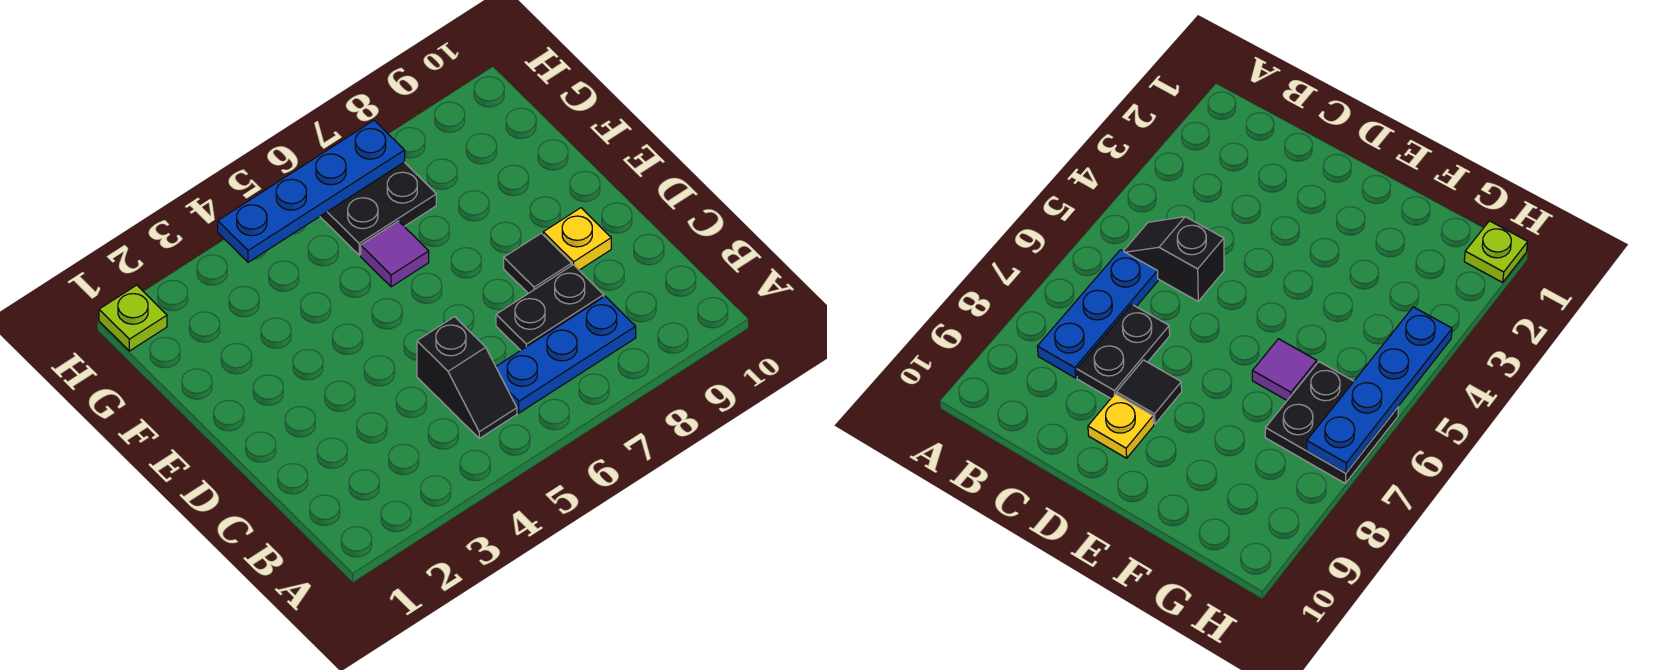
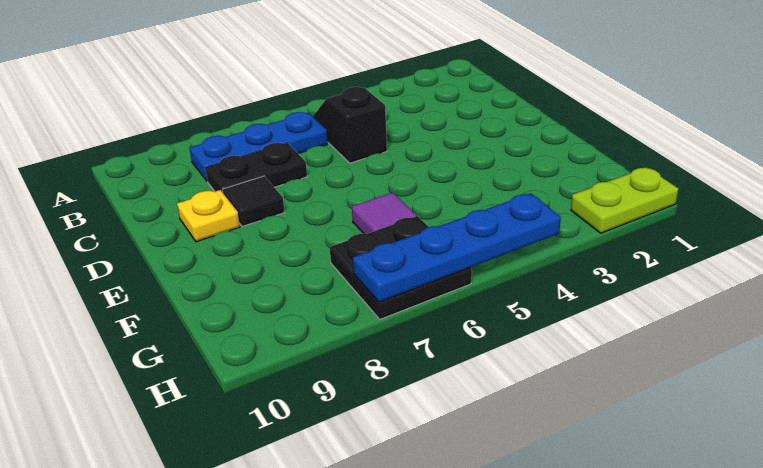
lime 1x1 plate [99,285,167,351] -> lime 1x2 plate [571,167,678,233]

